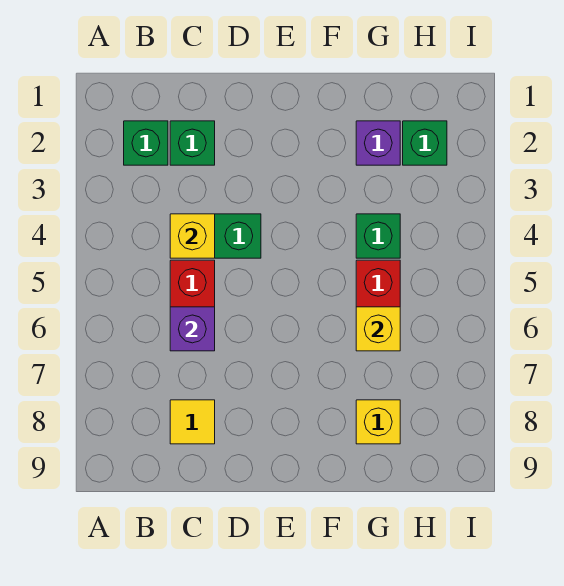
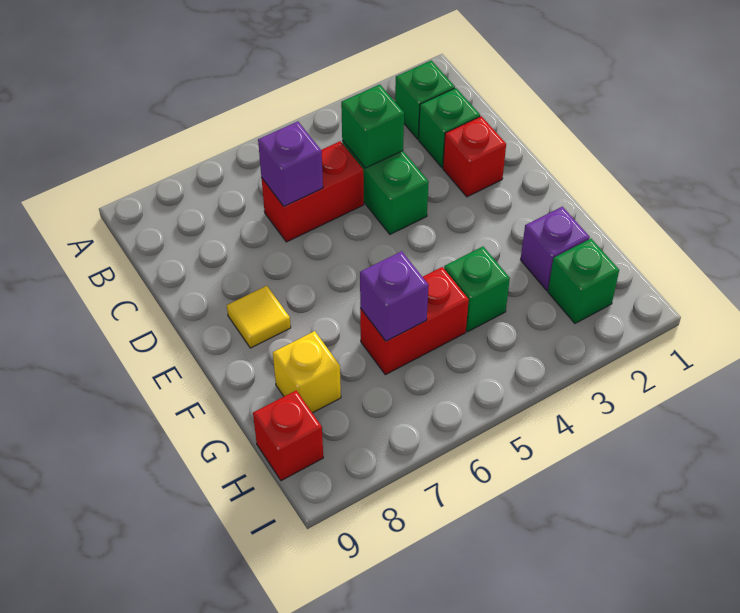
yellow 1x1 brick [170,214,215,258] -> green 1x1 brick [341,84,404,168]
yellow 1x1 tile [170,400,215,444] -> yellow 1x1 tile moved to [227,286,291,348]
none -> red 1x1 brick [443,116,506,197]
yellow 1x1 brick [356,307,400,351] -> purple 1x1 brick [360,251,429,341]
none -> red 1x1 brick [253,390,323,481]

